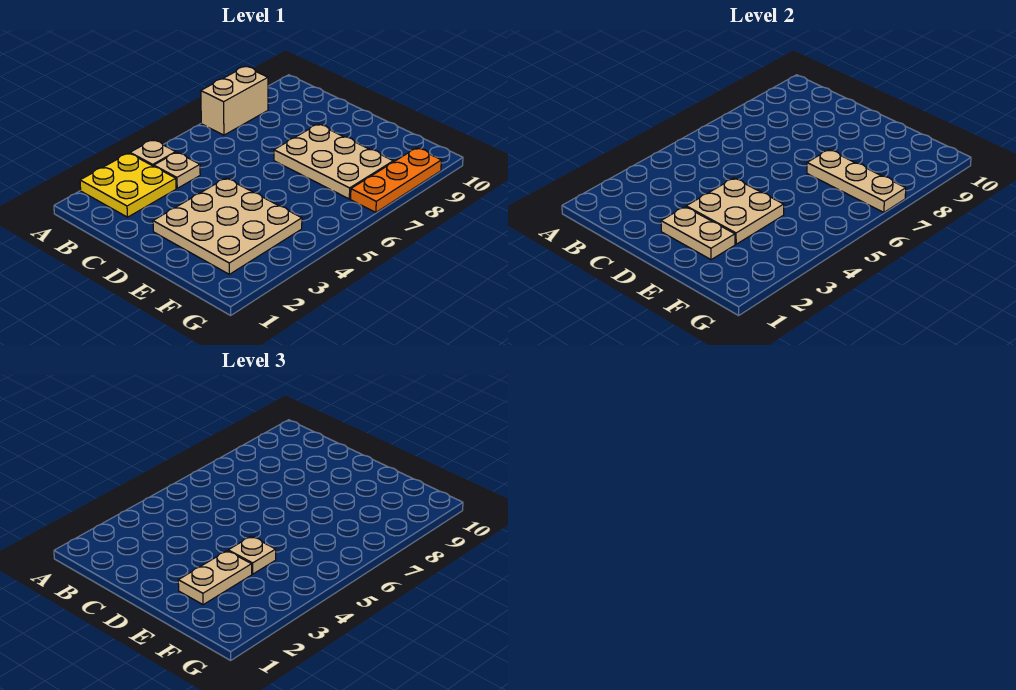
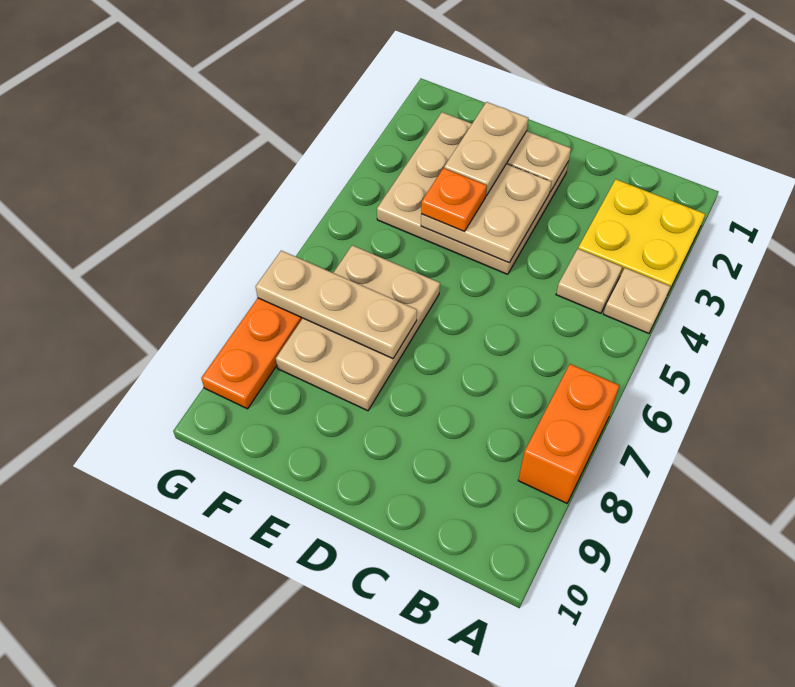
tan 1x2 brick [201,67,268,135] -> orange 1x2 brick [518,364,619,503]
tan 2x3 plate [274,124,393,199] -> tan 2x3 plate turned to [276,245,440,411]
tan 1x1 plate [228,536,276,574] -> orange 1x1 plate [421,168,487,231]

